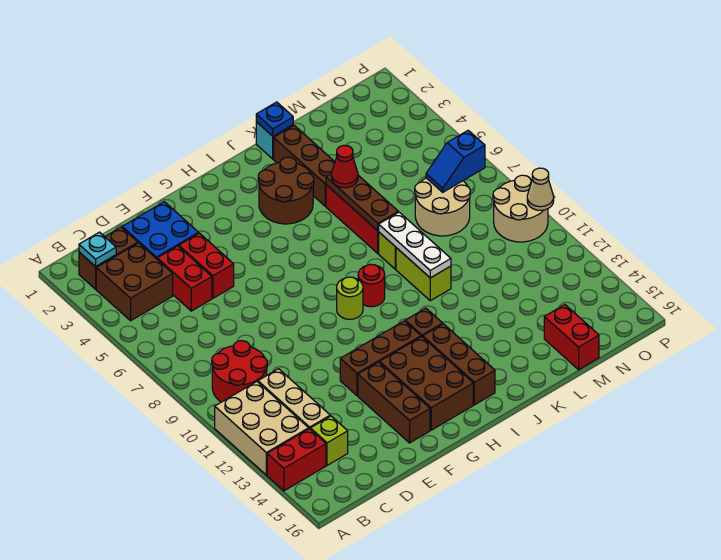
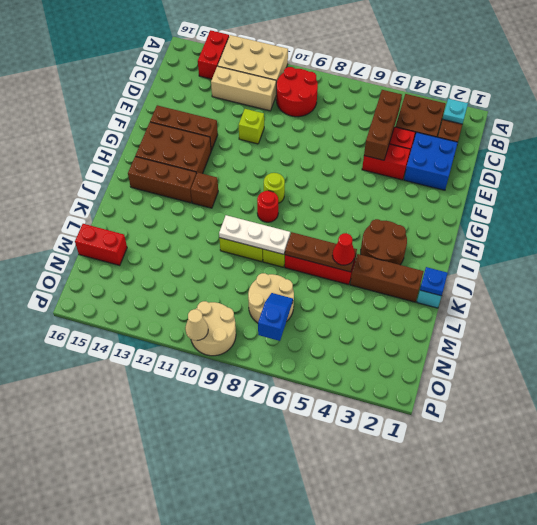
lime 1x1 brick [311,416,348,465] -> lime 1x1 brick moved to [239,109,264,144]
brown 1x3 brick [340,321,421,396] -> brown 1x3 brick moved to [364,90,402,160]

